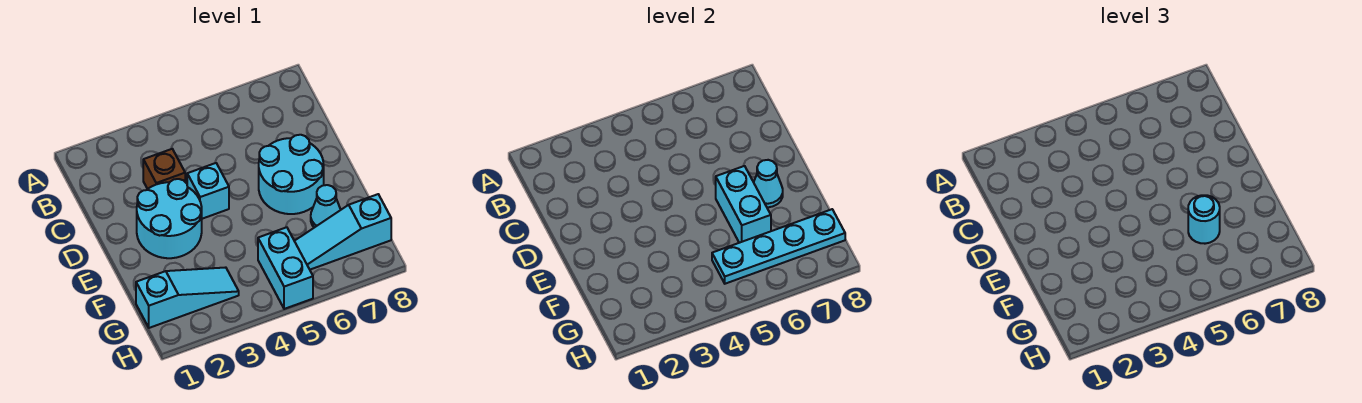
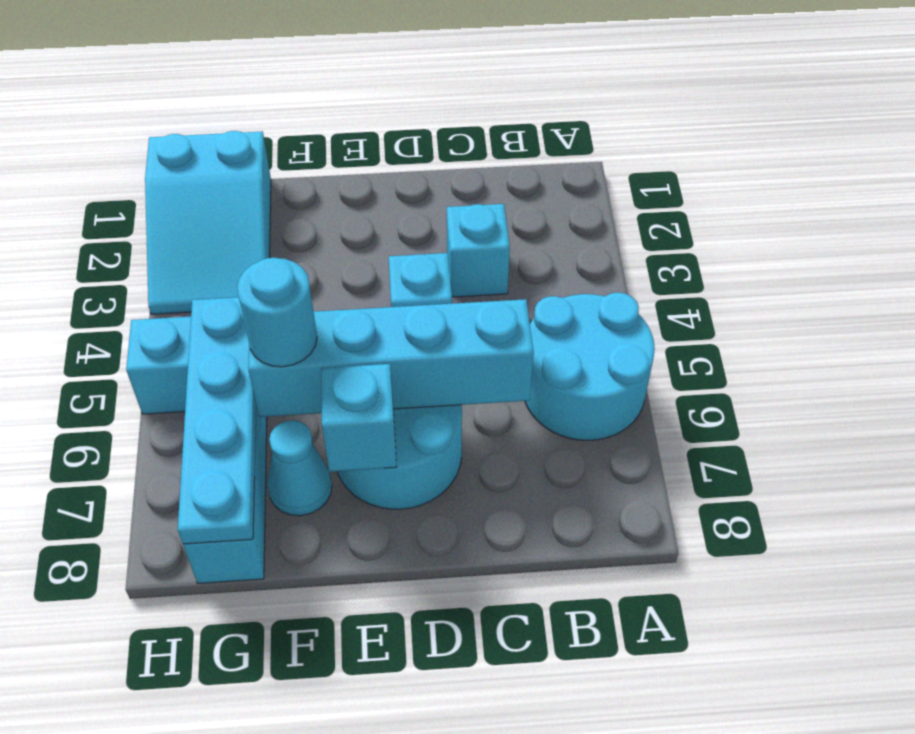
brown 1x1 brick [143,149,185,189] -> cyan 1x1 brick [447,204,510,297]
cyan 2x2 round brick [137,179,202,258] -> cyan 2x2 round brick moved to [525,292,655,440]
cyan 1x2 brick [716,166,771,243] -> cyan 1x4 brick [248,299,534,417]
cyan 1x1 cone [754,160,783,207] -> cyan 1x1 brick [321,364,397,472]
cyan 1x3 slope [136,267,239,328] -> cyan 2x3 slope [145,131,271,314]

